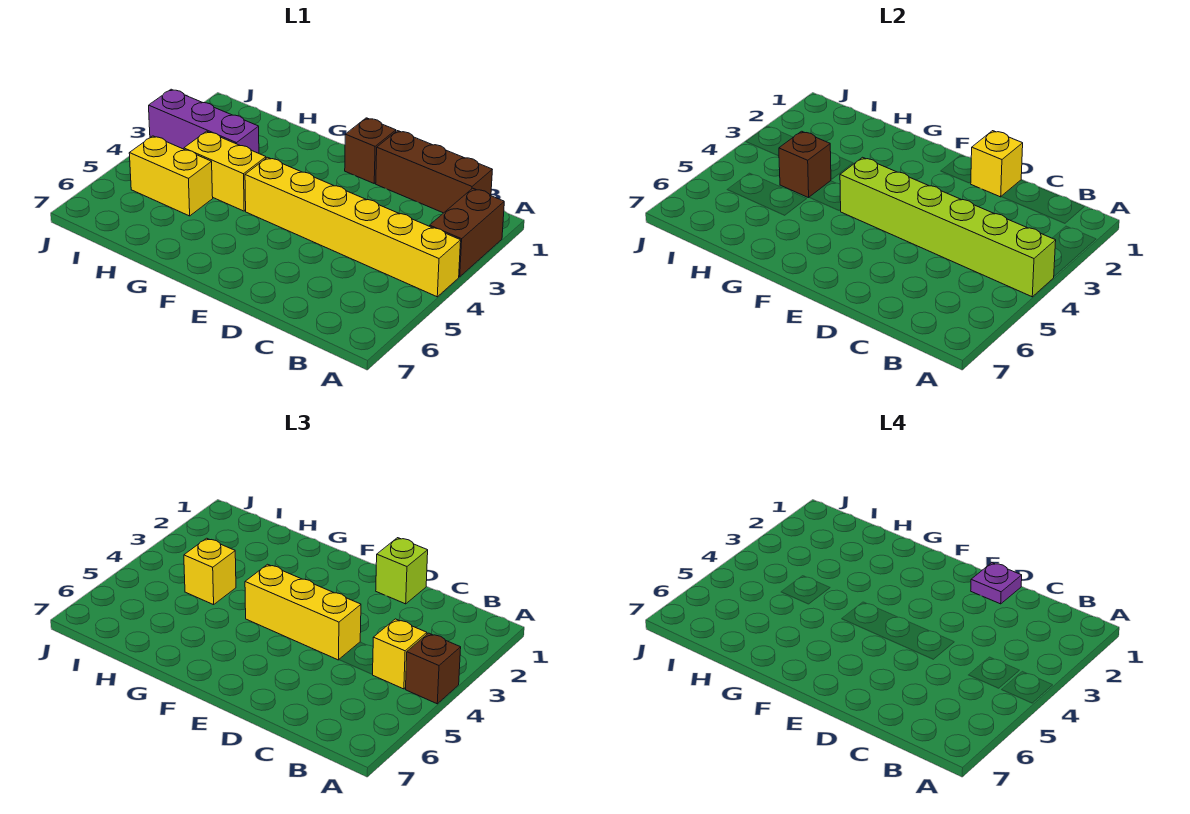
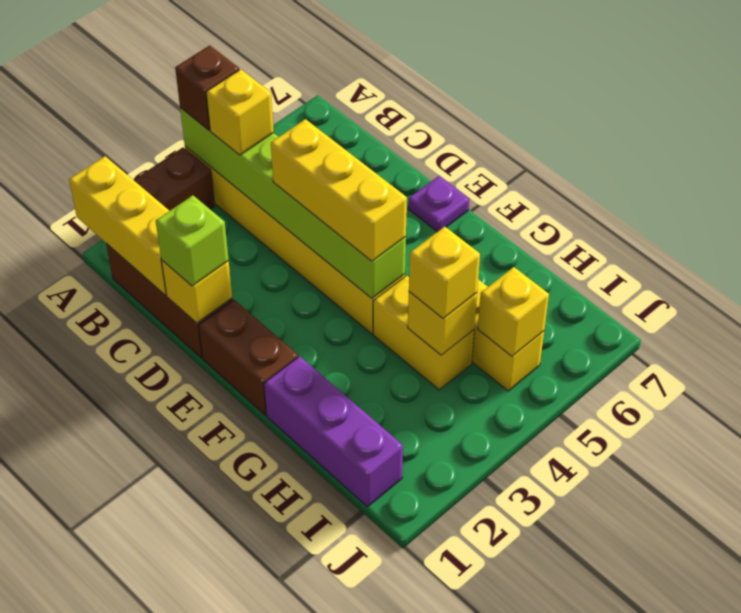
none -> yellow 1x3 brick [69,156,169,295]
purple 1x1 plate [971,563,1022,604] -> purple 1x1 plate moved to [408,176,469,232]
brown 1x1 brick [345,118,396,183] -> brown 1x2 brick [199,300,298,415]
purple 1x3 brick [149,89,259,153] -> purple 1x3 brick moved to [264,356,403,507]
brown 1x1 brick [779,131,831,198] -> yellow 1x1 brick [408,292,477,355]
none -> yellow 1x1 brick [478,267,549,356]

